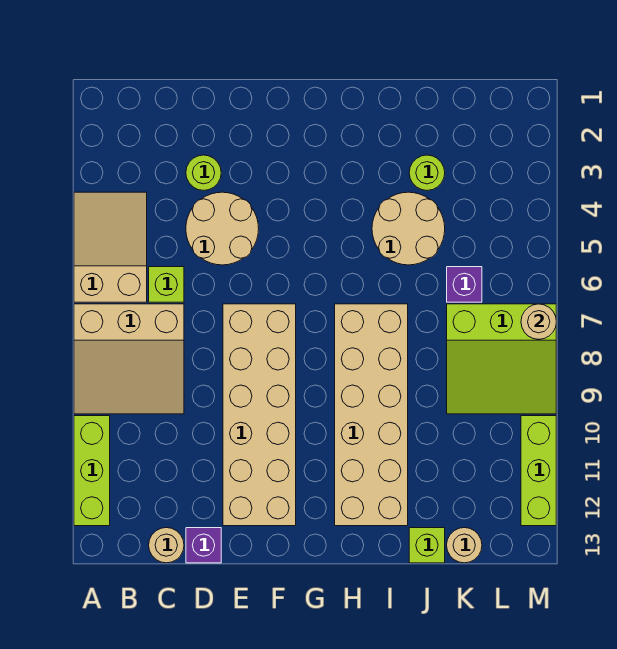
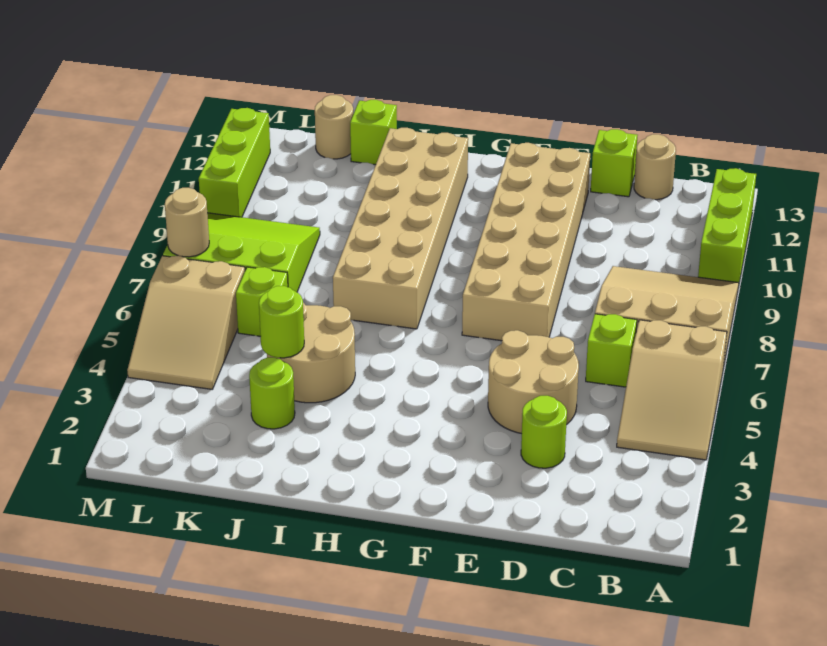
purple 1x1 brick [186,528,221,563] -> lime 1x1 brick [591,129,637,197]
none -> lime 1x1 round brick [259,286,304,358]
purple 1x1 brick [447,267,482,302] -> lime 1x1 brick [236,267,288,336]
none -> tan 2x3 slope [127,256,245,389]

